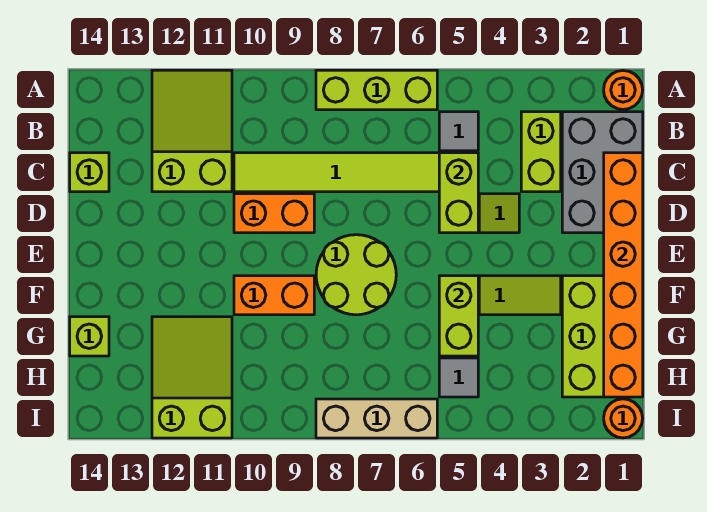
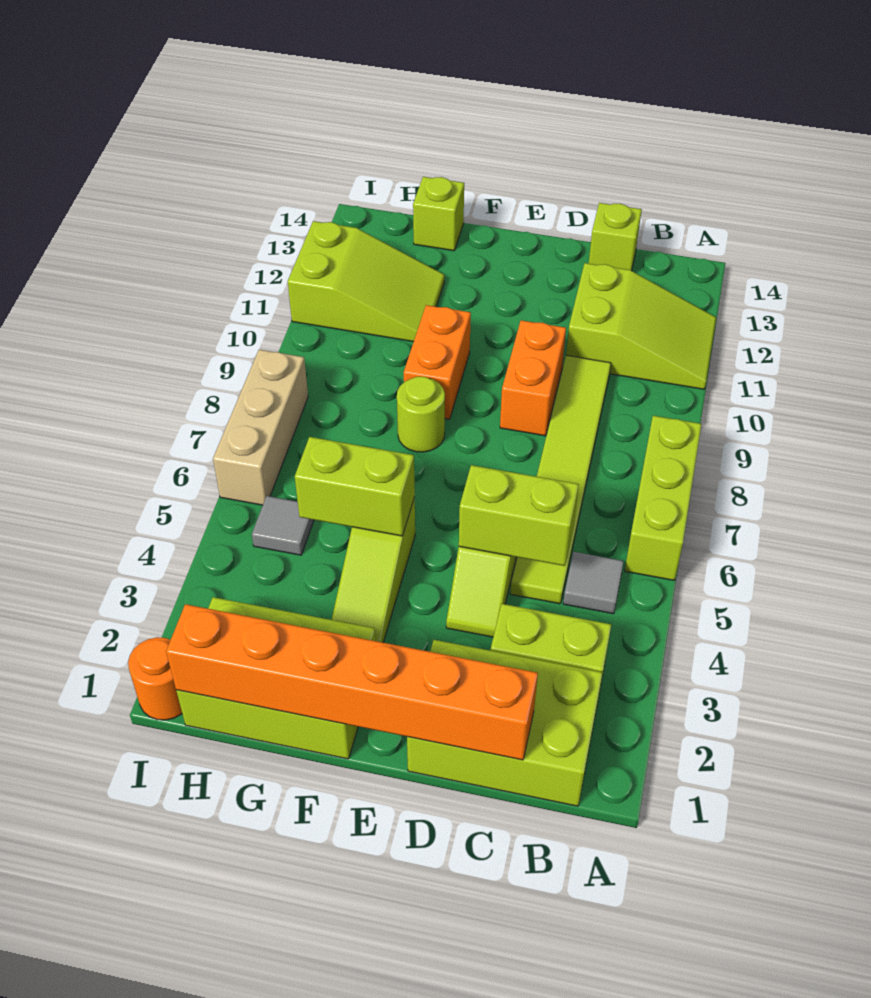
orange 1x1 round brick [604,71,643,109] -> none
grey 2x3 brick [562,112,643,233] -> lime 2x3 brick [407,640,603,806]
lime 2x2 round brick [316,235,396,315] -> lime 1x1 round brick [397,377,445,452]

